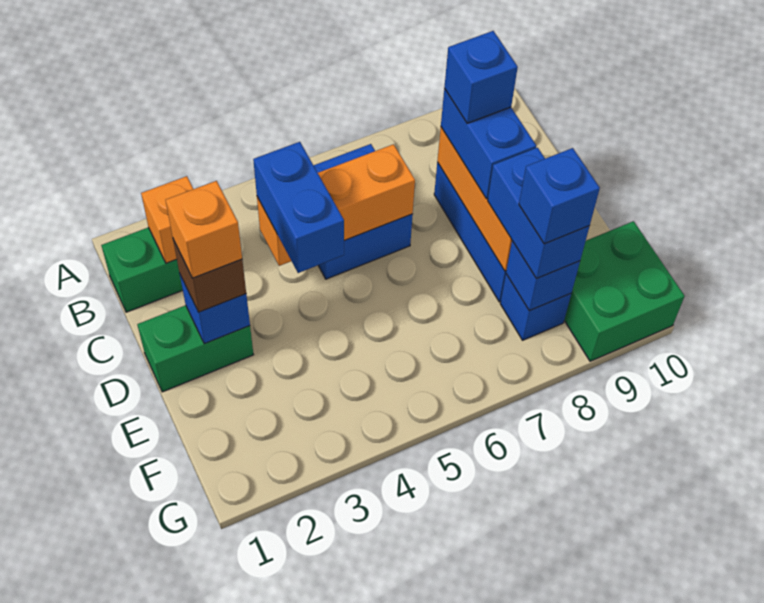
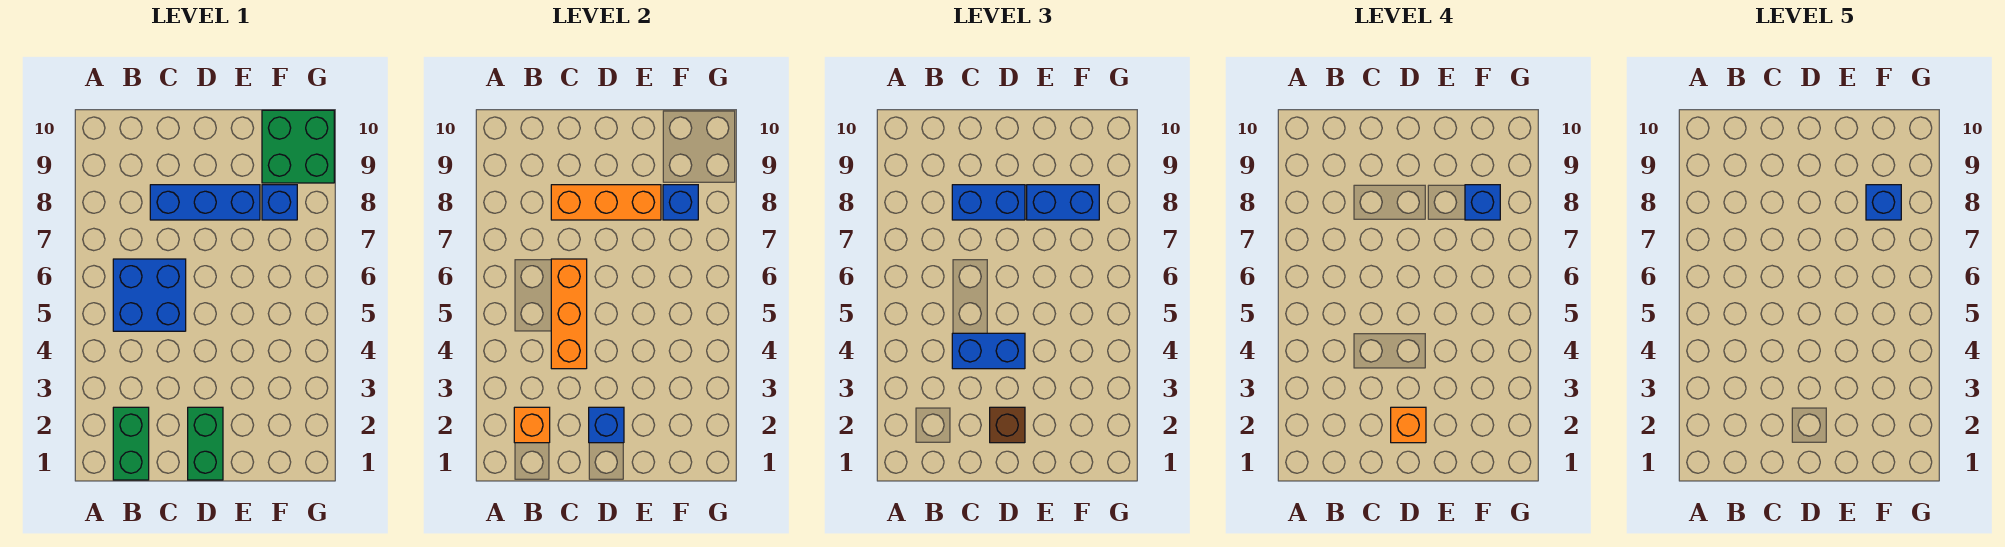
blue 1x1 brick [444,31,518,123] -> blue 1x1 brick moved to [1866,185,1901,220]

